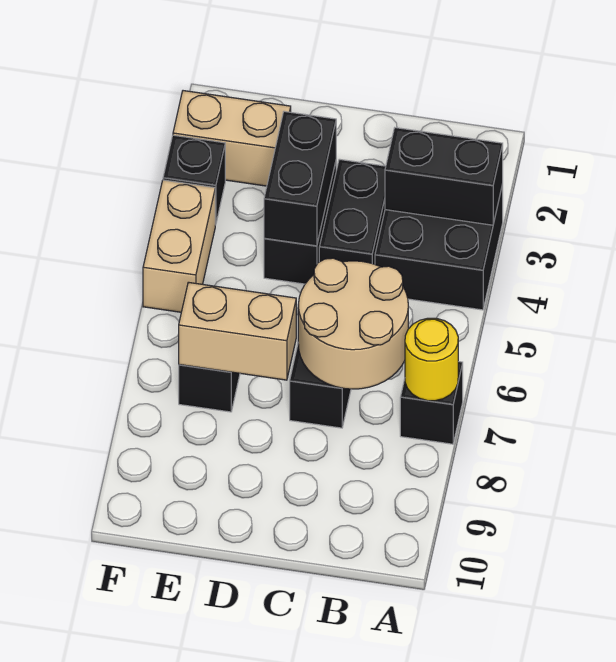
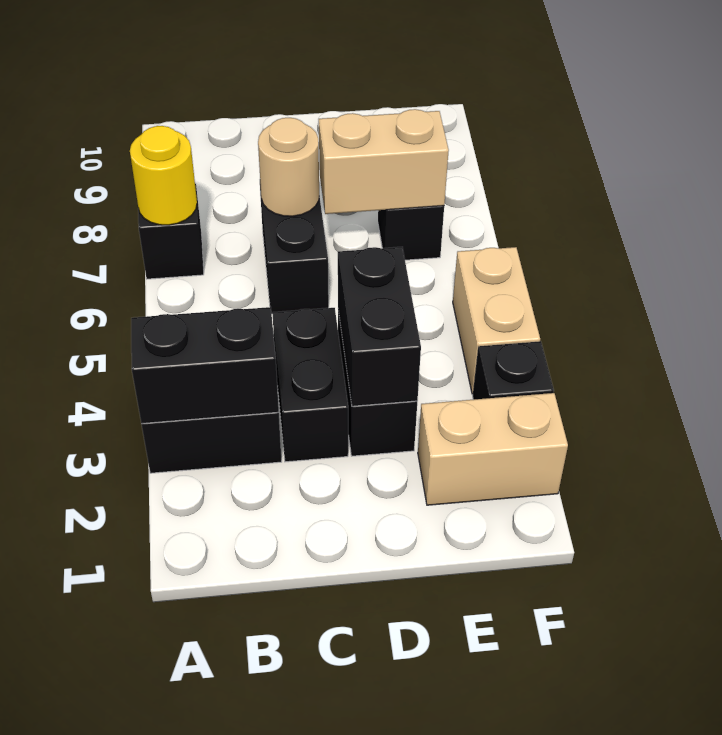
tan 2x2 round brick [298,258,408,389] -> tan 1x1 round brick [258,118,319,216]

